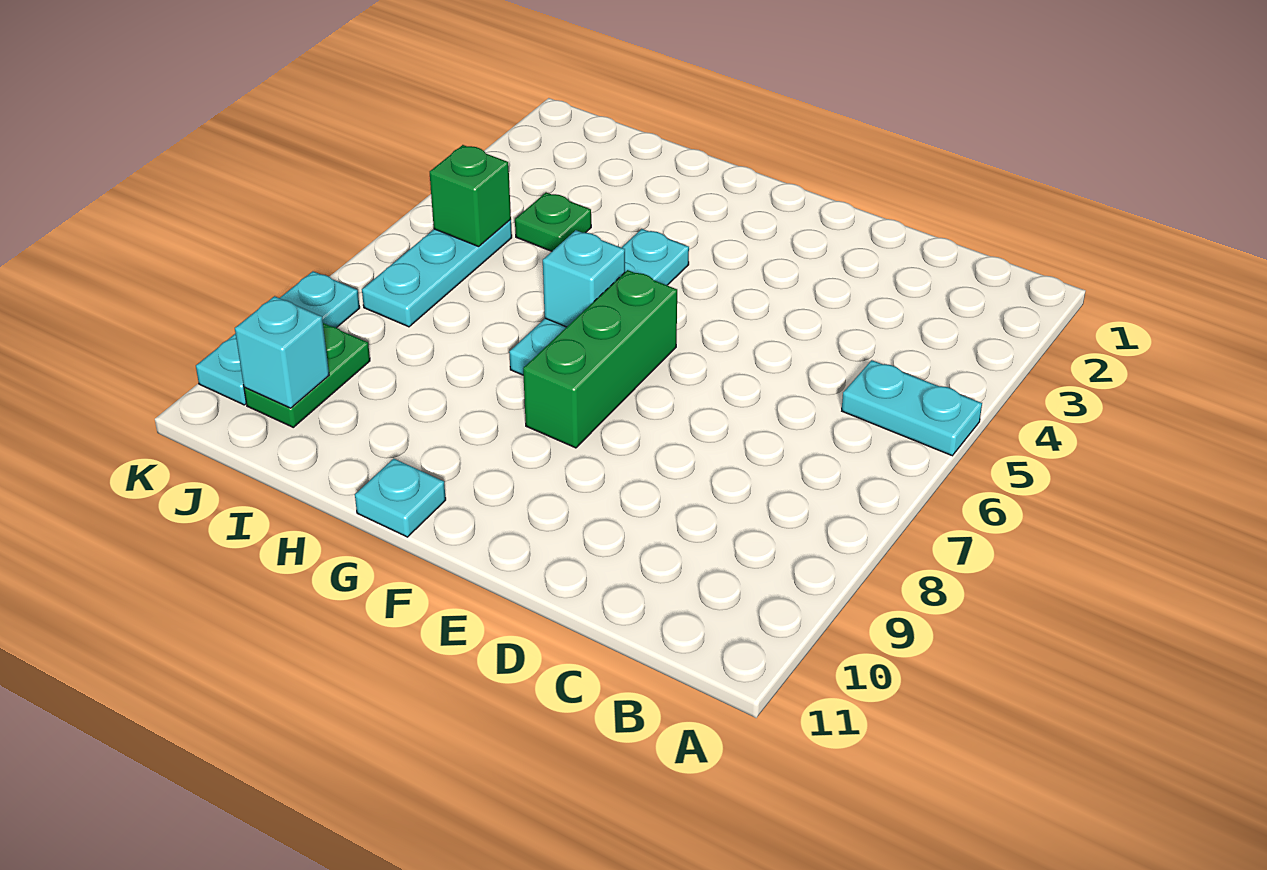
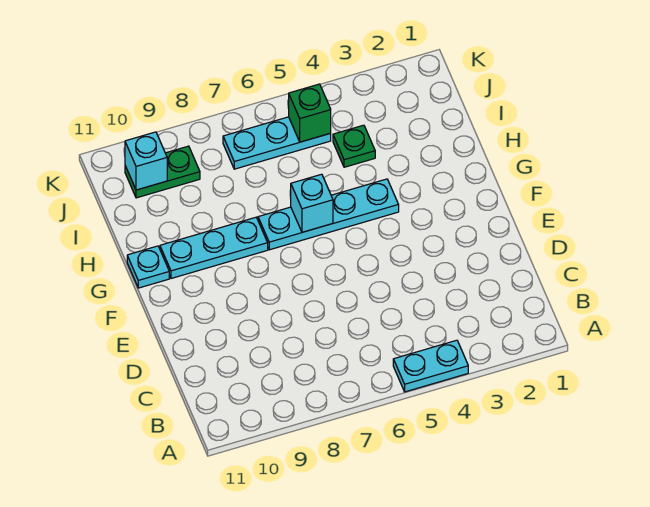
cyan 1x2 plate [842,360,982,456] -> cyan 1x2 plate turned to [393,340,468,392]
green 1x3 brick [523,270,677,448] -> none
cyan 1x3 plate [196,271,360,405] -> cyan 1x3 plate moved to [160,217,268,279]

